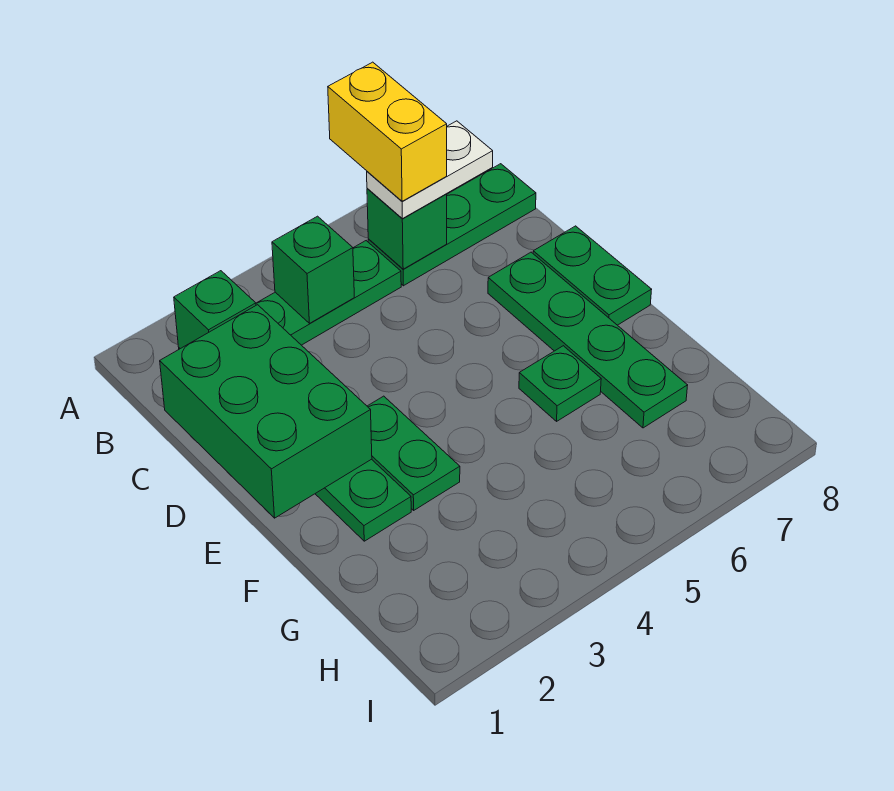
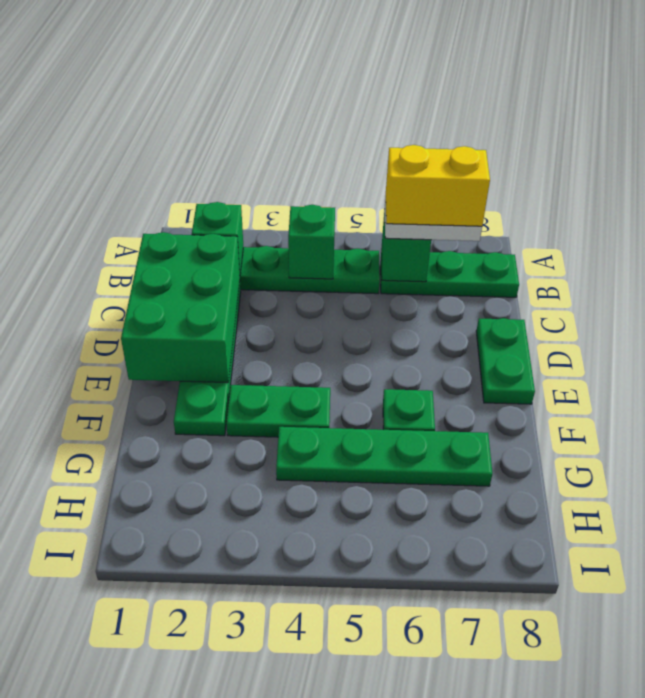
yellow 1x2 brick [328,62,447,201] -> yellow 1x2 brick turned to [386,145,490,226]
green 1x4 plate [488,252,688,428] -> green 1x4 plate turned to [276,427,492,486]
green 1x2 plate [367,396,460,510] -> green 1x2 plate turned to [226,385,330,437]

